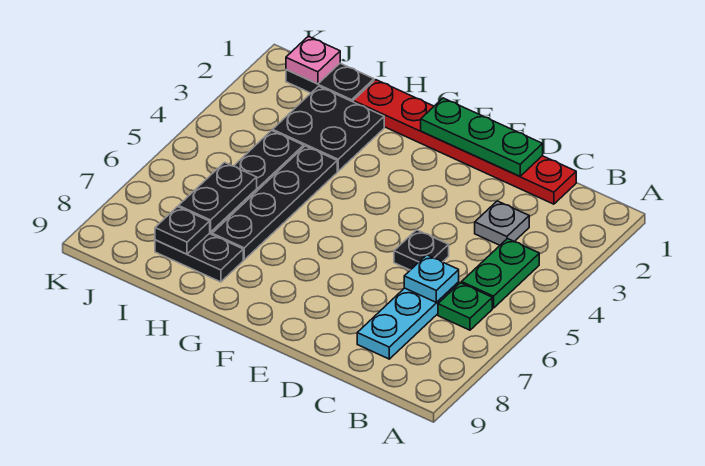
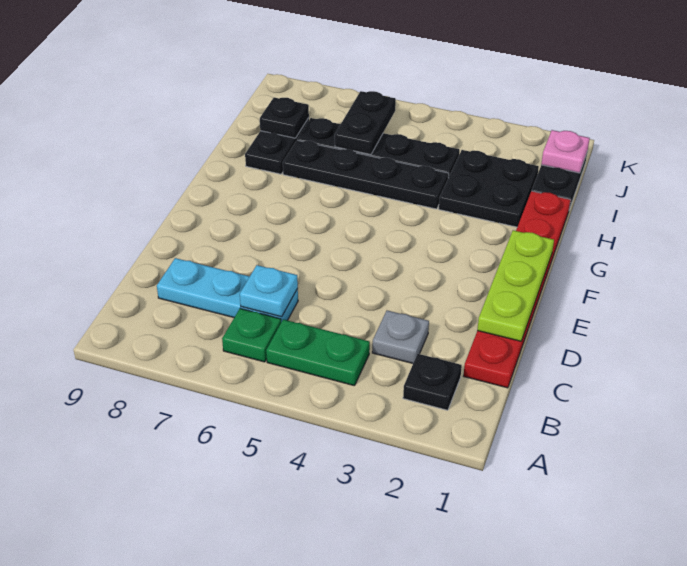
green 1x3 plate [421,98,543,176] -> lime 1x3 plate [477,230,554,341]
black 1x1 plate [394,230,449,270] -> black 1x1 plate moved to [403,354,462,410]
black 1x2 plate [179,162,257,232] -> black 1x2 plate turned to [335,91,396,154]

